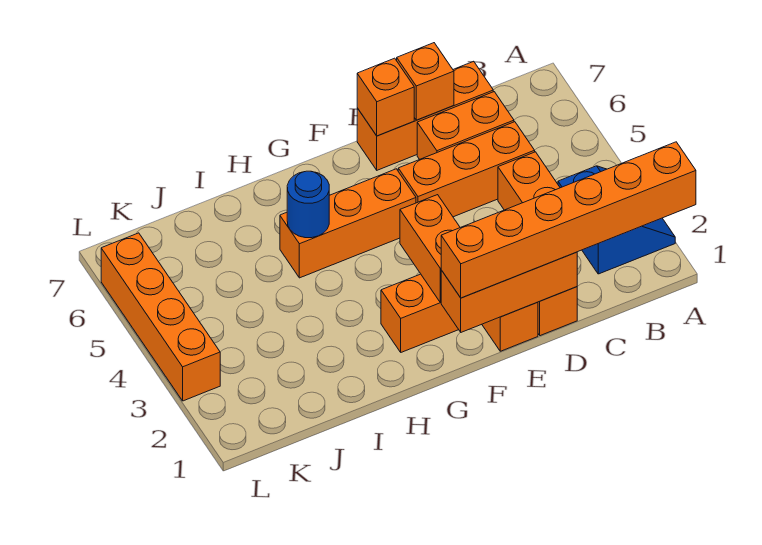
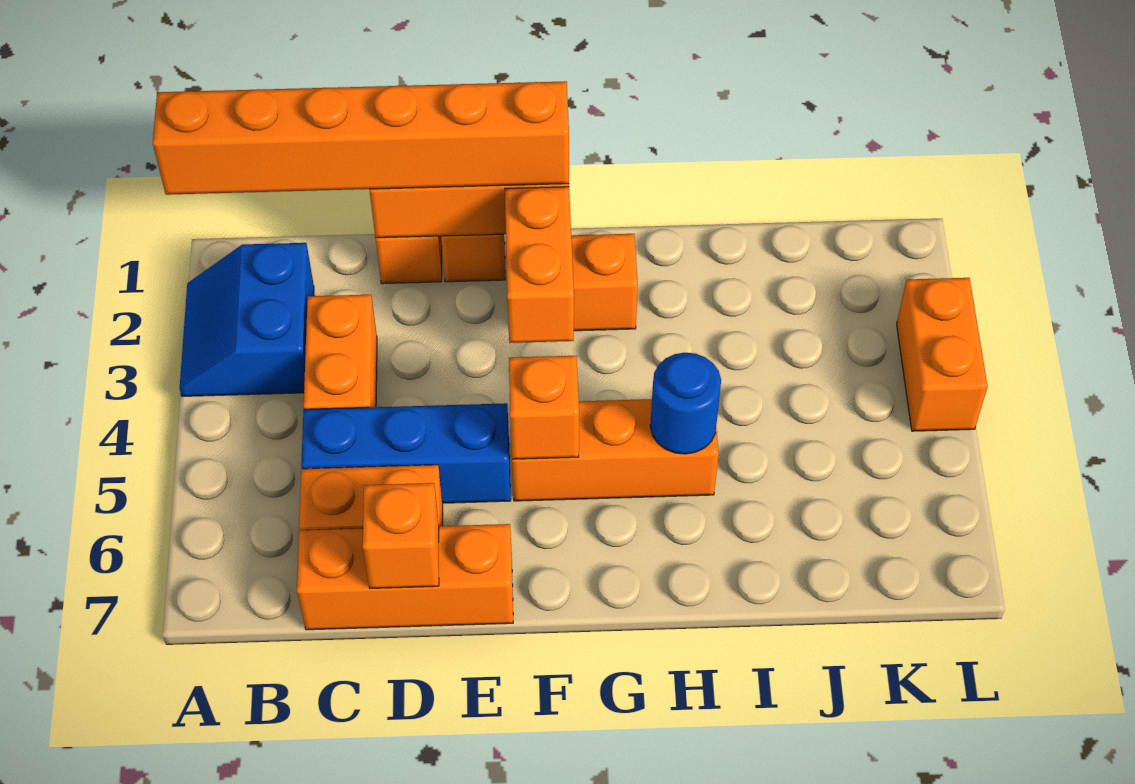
orange 1x3 brick [398,122,535,217] -> blue 1x3 brick [301,403,511,503]
orange 1x1 brick [357,58,414,136] -> orange 1x1 brick moved to [509,356,579,459]
orange 1x4 brick [101,233,220,401] -> orange 1x2 brick [897,278,988,431]

